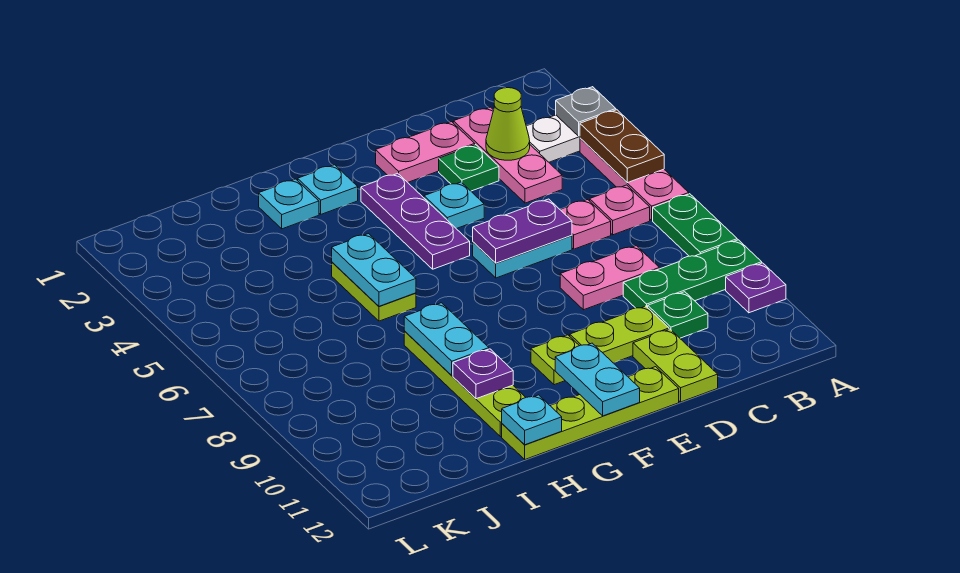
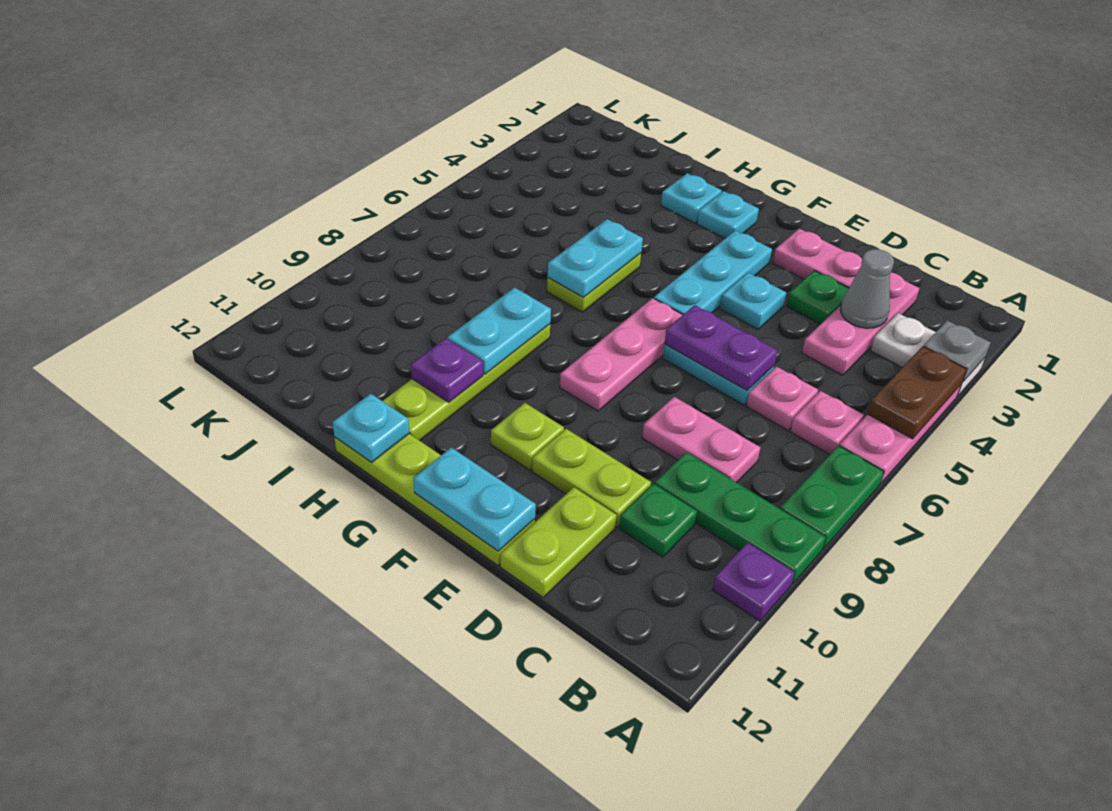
lime 1x1 cone [486,88,530,160] -> grey 1x1 cone [840,249,894,328]
purple 1x3 plate [361,173,470,269] -> cyan 1x3 plate [654,230,772,315]
none -> pink 1x3 plate [560,298,683,411]
cyan 1x2 plate [555,343,640,416] -> cyan 1x2 plate turned to [413,447,536,551]

